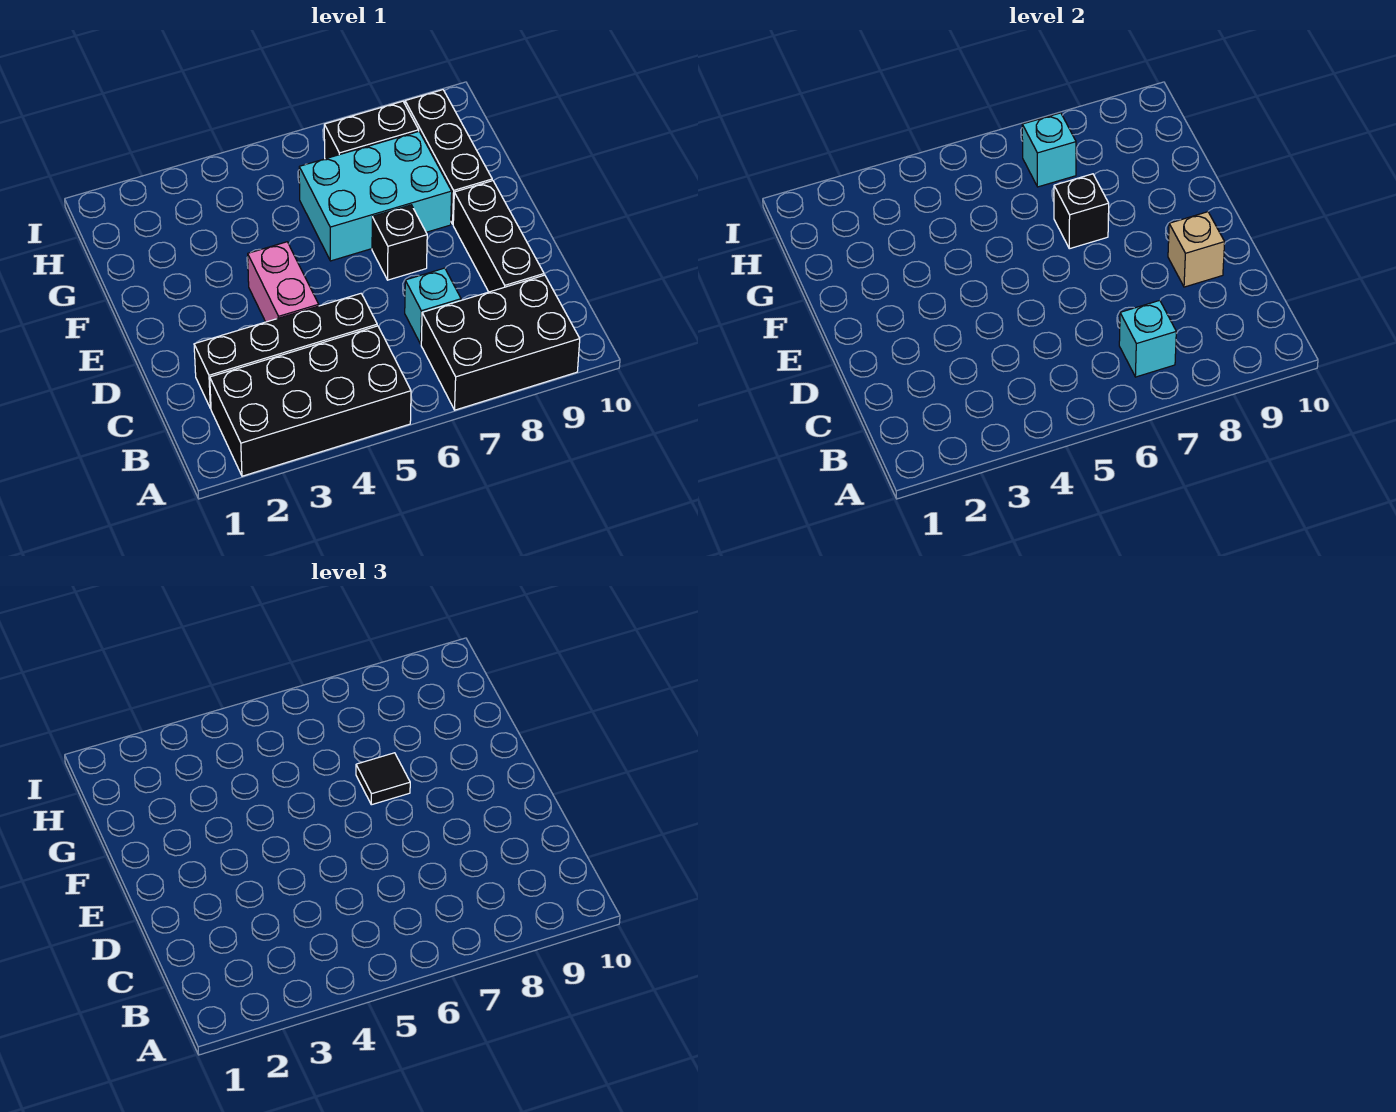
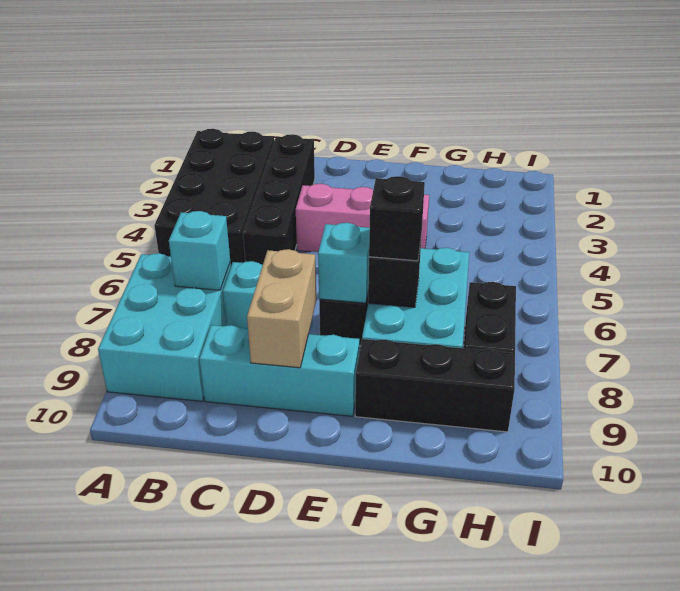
black 2x3 brick [421,275,580,410] -> cyan 2x3 brick [98,253,231,401]
black 1x3 brick [453,181,544,292] -> cyan 1x3 brick [199,325,359,416]
pink 1x2 brick [248,242,319,322] -> pink 1x3 brick [296,184,429,252]
tan 1x1 brick [1168,212,1225,287] -> tan 1x2 brick [247,249,316,368]
black 1x1 tile [356,753,410,805] -> black 1x1 brick [369,176,425,261]
cyan 1x1 brick [1022,113,1076,187] -> cyan 1x1 brick moved to [318,223,370,303]

